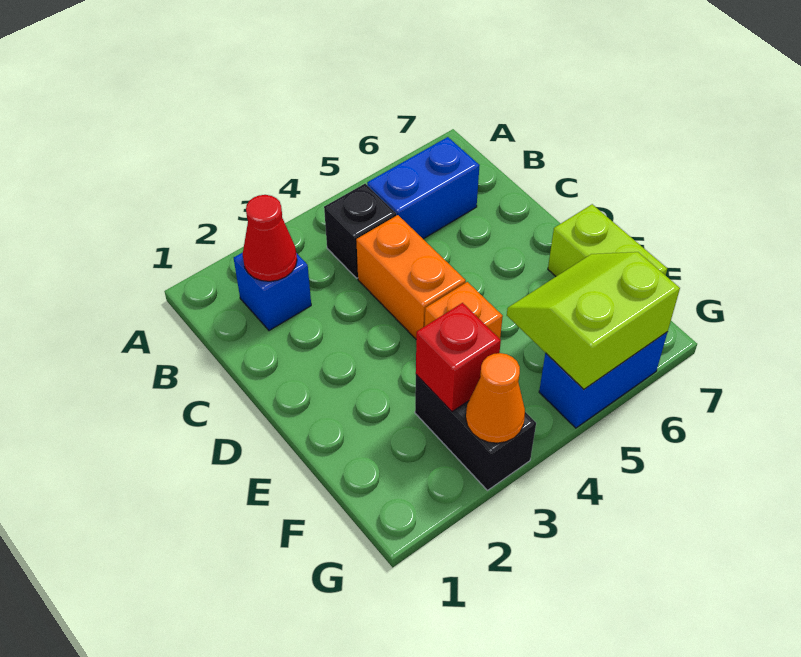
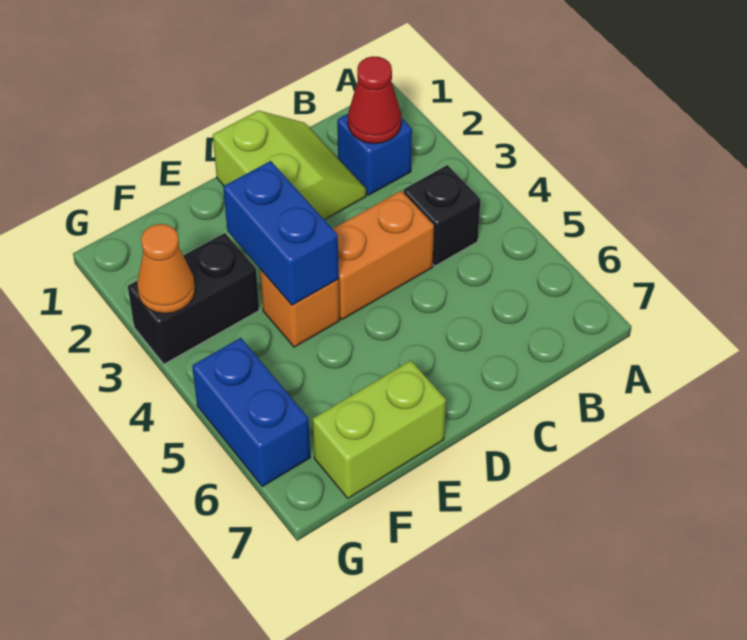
blue 1x2 brick [367,137,480,239] -> blue 1x2 brick moved to [223,161,339,305]
red 1x1 brick [416,303,501,412] -> none
lime 2x2 slope [507,252,680,389] -> lime 2x2 slope moved to [213,111,366,220]

